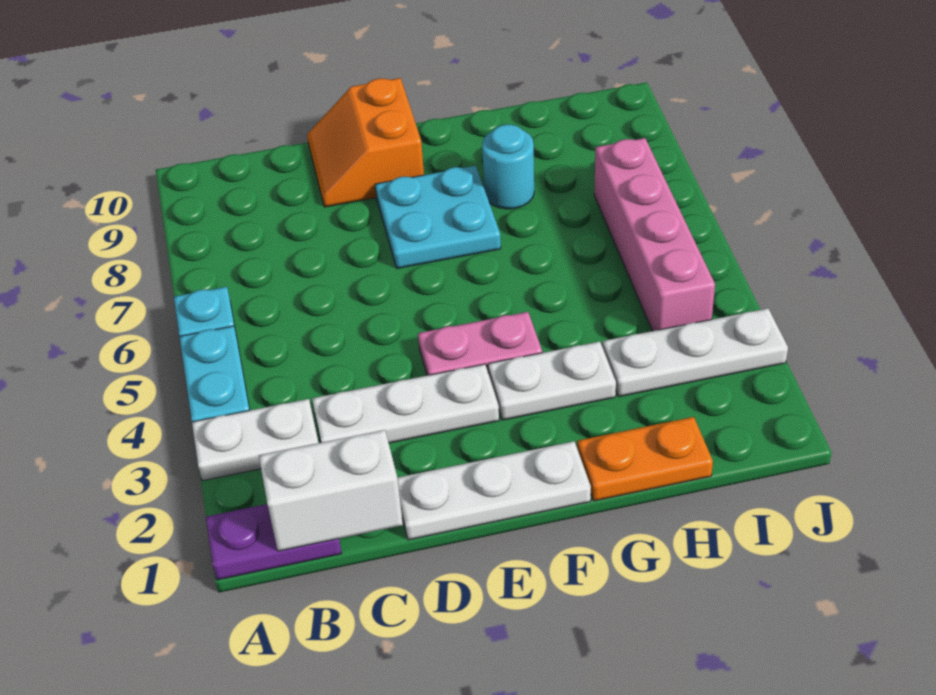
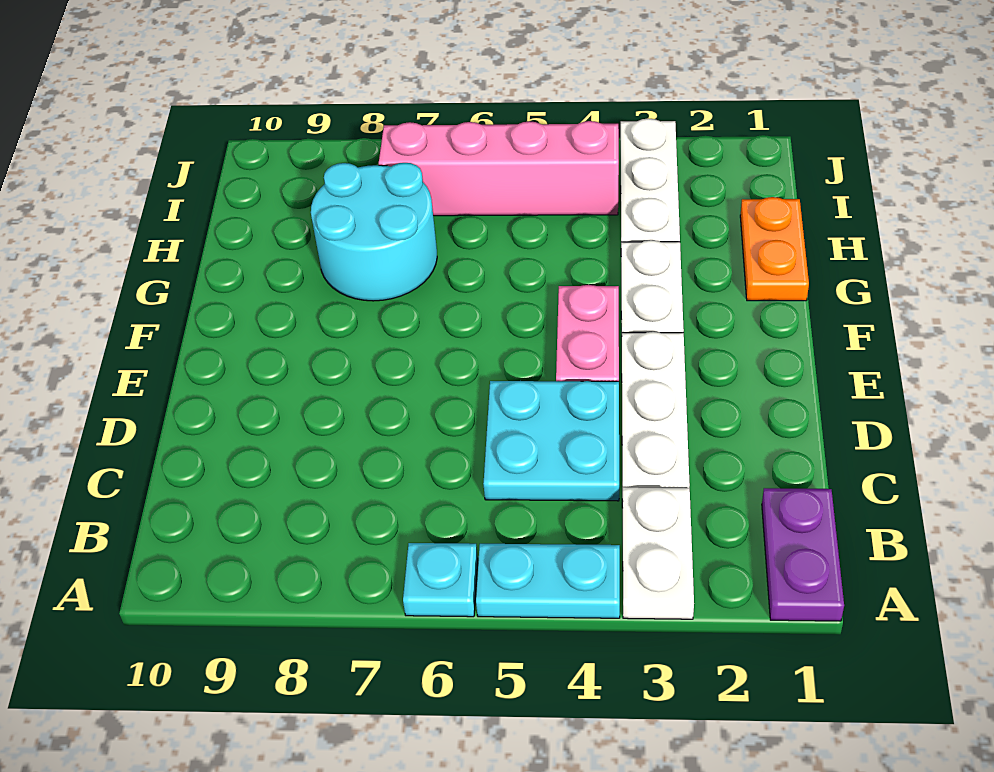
white 1x2 brick [259,430,403,551] -> none
white 1x3 plate [397,441,591,540] -> none
orange 2x2 slope [307,78,424,207] -> none
cyan 2x2 plate [375,166,501,269] -> cyan 2x2 plate moved to [483,381,619,501]
cyan 1x1 round brick [482,124,534,209] -> cyan 2x2 round brick [311,163,437,301]

